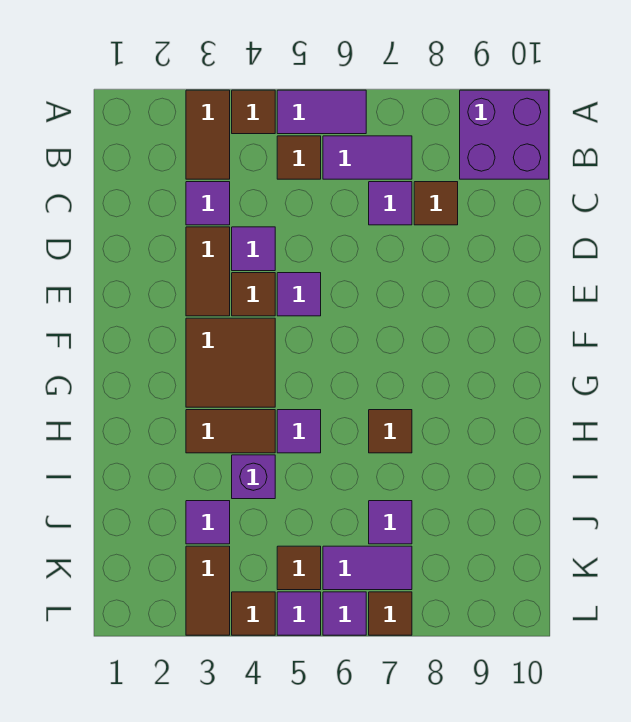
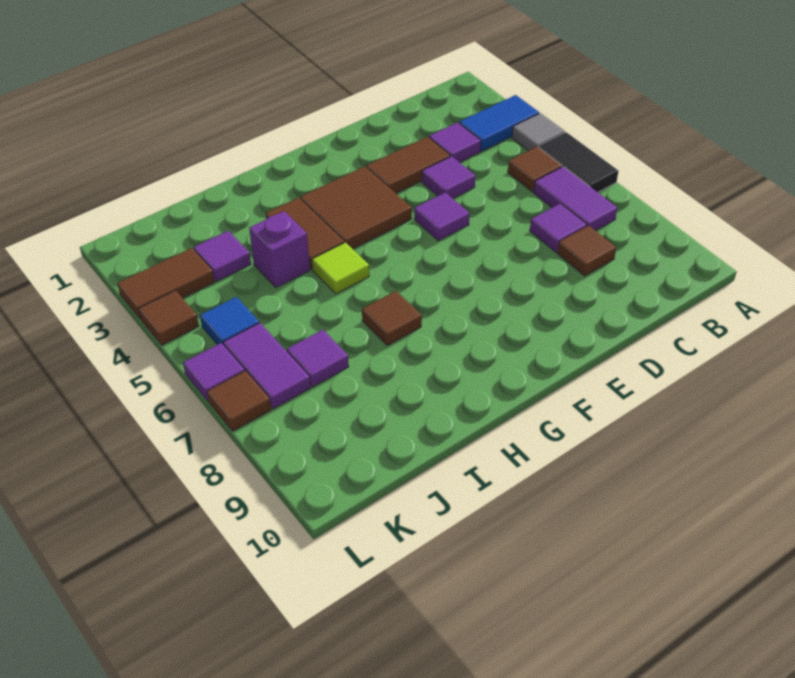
brown 1x2 tile [186,90,230,179] -> blue 1x2 tile [459,95,539,151]
brown 1x1 tile [232,90,275,134] -> grey 1x1 tile [512,113,565,151]
purple 1x2 tile [277,90,366,134] -> black 1x2 tile [538,132,618,192]
purple 2x2 brick [460,90,549,179] -> none
brown 1x1 tile [232,273,275,316] -> none
purple 1x1 tile [277,410,321,453] -> lime 1x1 tile [312,242,369,294]
brown 1x1 tile [277,546,321,590] -> blue 1x1 tile [200,297,259,345]
purple 1x1 tile [277,592,321,635] -> none

